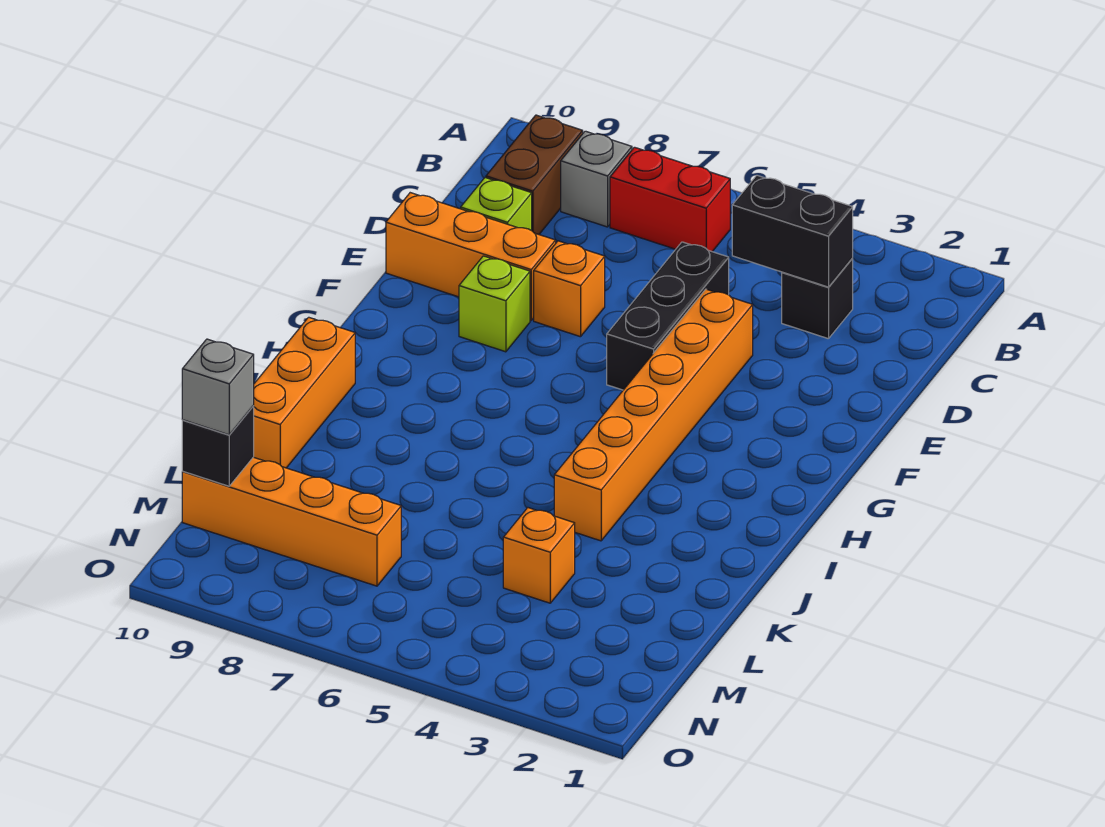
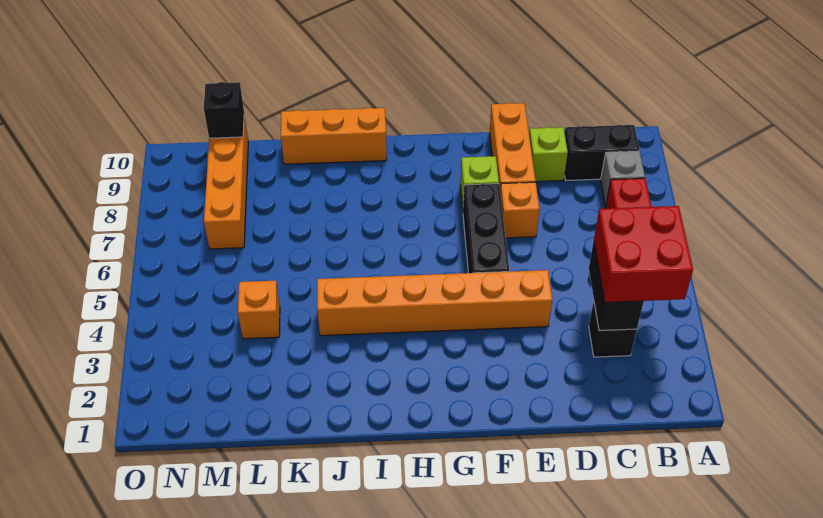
none -> red 2x2 brick [594,206,693,302]
brown 1x2 brick [486,115,583,234] -> black 1x2 brick [565,125,639,180]
black 1x3 brick [607,242,729,390] -> black 1x3 brick turned to [463,184,509,273]
grey 1x1 brick [182,339,254,435] -> none

